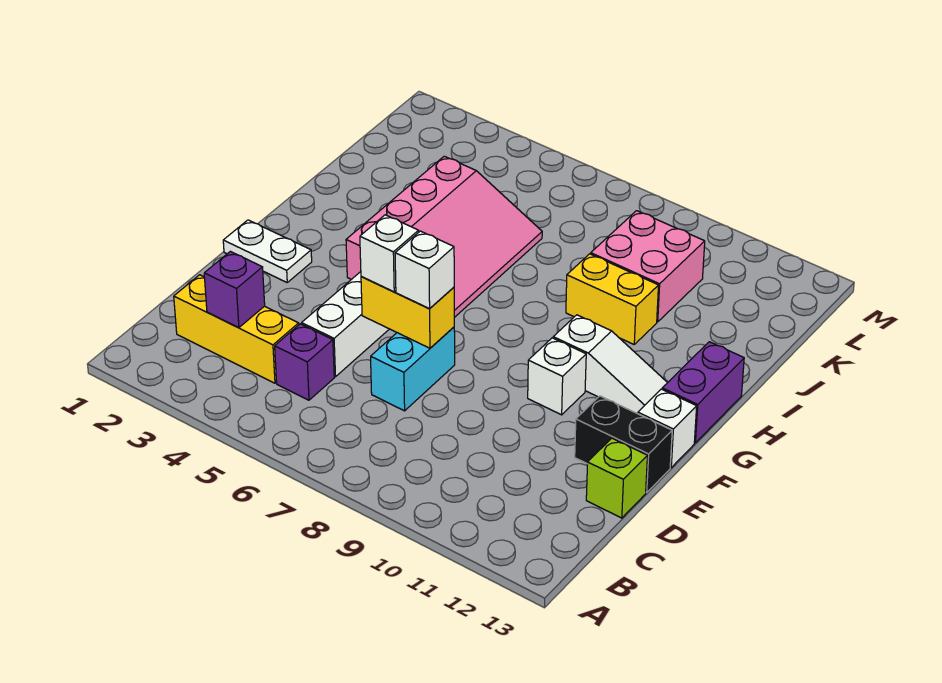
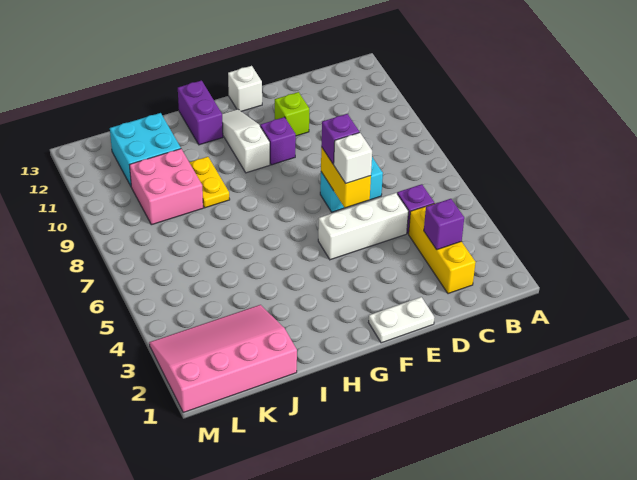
lime 1x1 brick [586,438,647,518] -> lime 1x1 brick moved to [275,92,309,136]
white 1x1 brick [395,231,454,309] -> purple 1x1 brick [321,114,359,164]
black 1x2 brick [575,396,672,492] -> none
white 1x2 plate [223,220,312,282] -> white 1x2 plate turned to [369,297,434,343]
white 1x1 brick [528,338,586,415] -> purple 1x1 brick [260,117,296,165]
pink 3x4 slope [346,156,542,317] -> pink 3x4 slope moved to [149,305,297,412]
purple 1x2 brick [662,342,744,443] -> purple 1x2 brick turned to [178,80,223,145]
yellow 1x2 brick [566,254,659,344] -> yellow 1x2 plate [189,157,230,208]
none -> cyan 2x2 brick [110,113,181,186]

